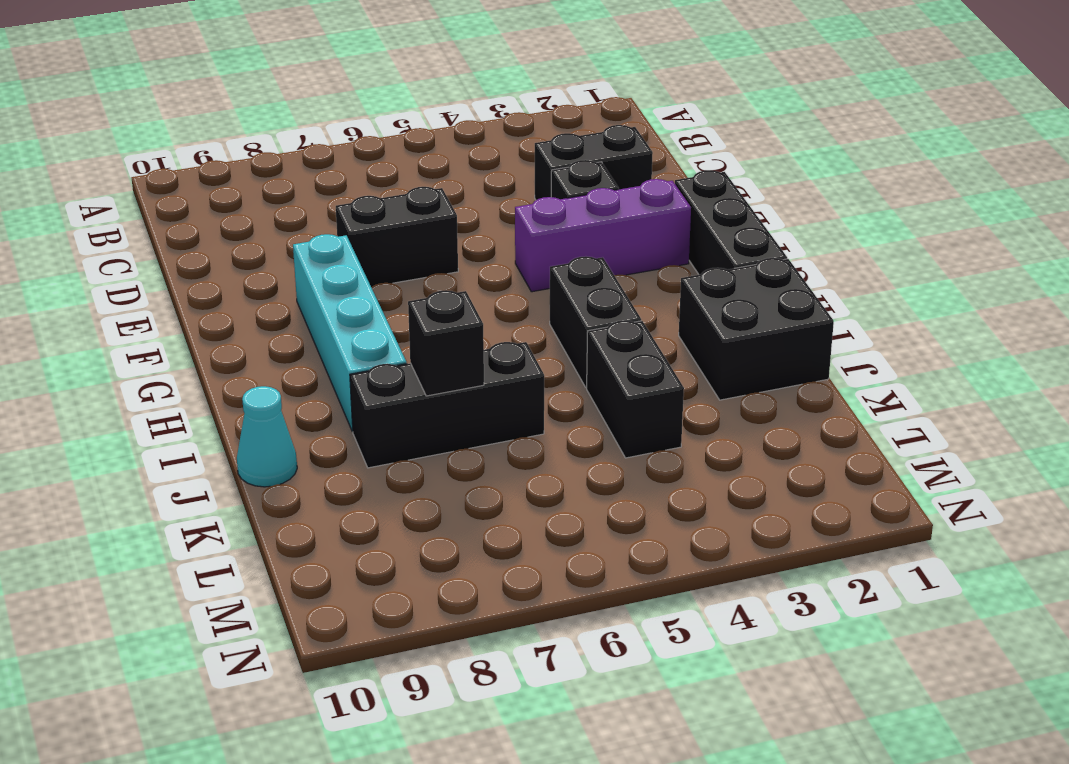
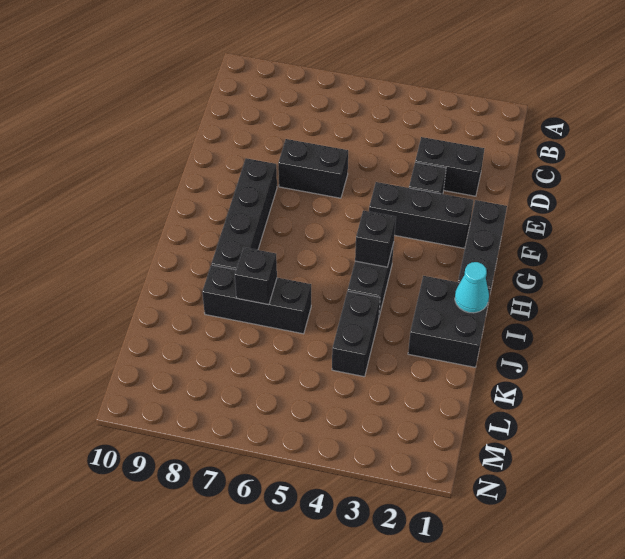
purple 1x3 brick [515,179,691,292] -> black 1x3 brick [369,182,473,248]
cyan 1x4 brick [293,234,407,432] -> black 1x4 brick [211,158,277,270]
none -> black 1x1 brick [355,211,396,267]
cyan 1x1 cone [237,386,297,487] -> cyan 1x1 cone moved to [455,262,489,313]

